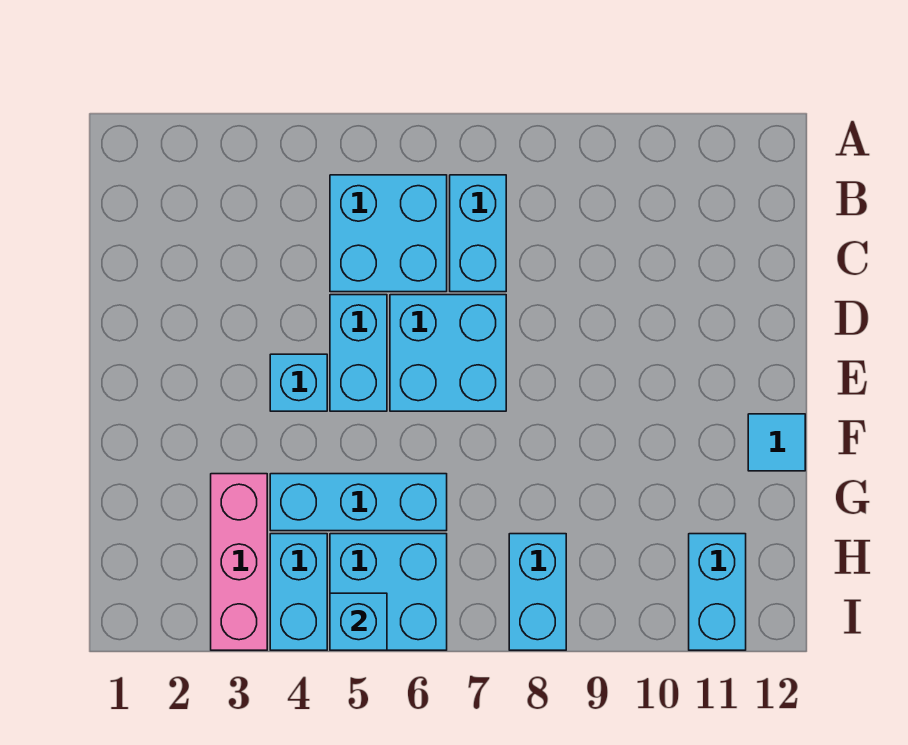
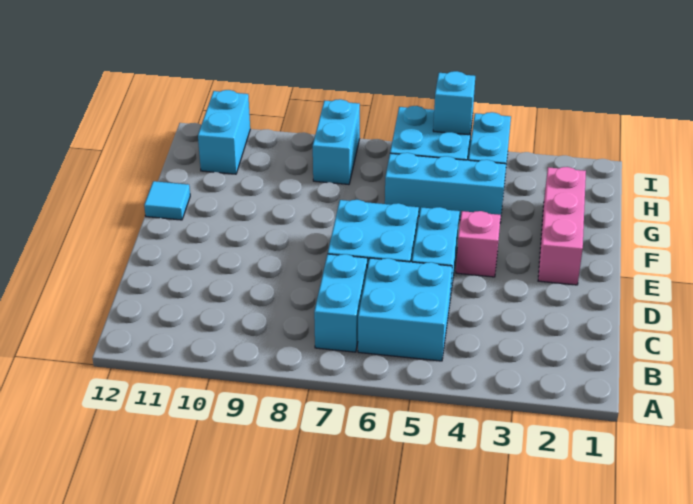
cyan 1x1 brick [270,354,327,411] -> pink 1x1 brick [456,211,501,277]
pink 1x3 brick [211,474,267,650] -> pink 1x3 brick moved to [538,167,586,285]

